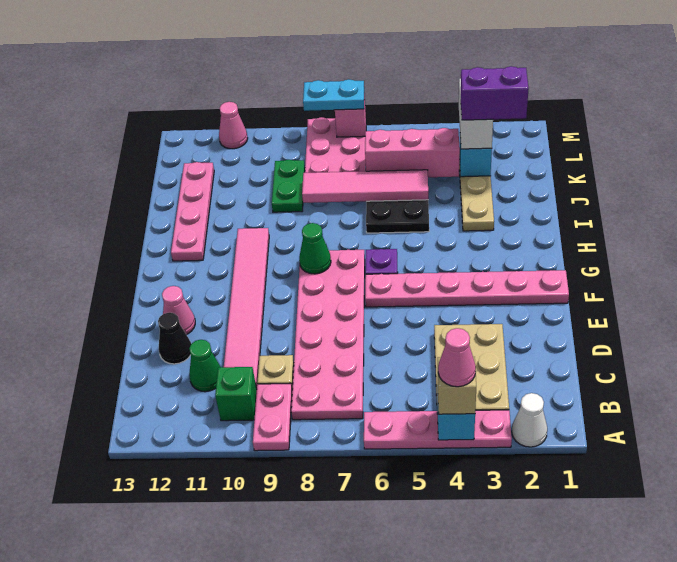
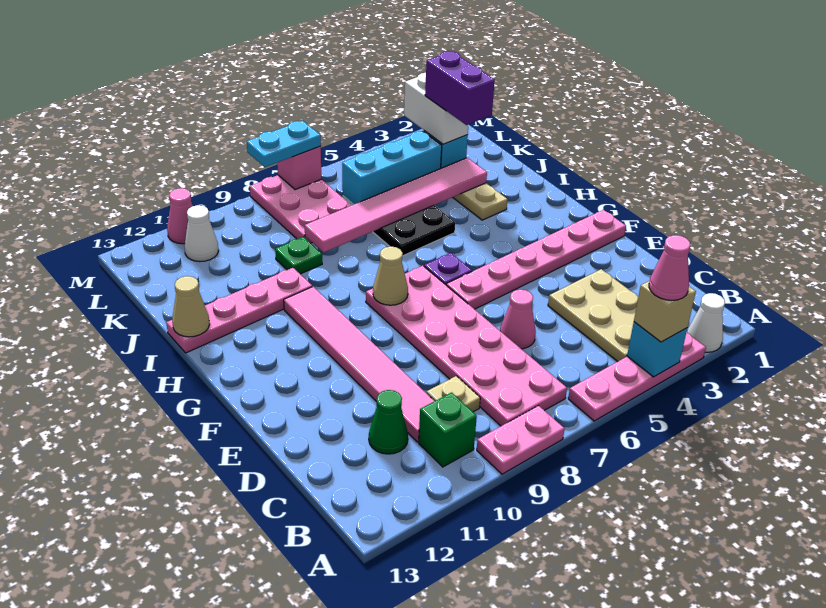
pink 1x2 plate [253,384,292,451] -> pink 1x2 plate turned to [477,406,565,474]
black 1x1 cone [158,313,191,364] -> none
pink 1x1 cone [162,286,195,335] -> pink 1x1 cone moved to [500,290,536,349]
green 1x1 cone [299,223,331,274] -> tan 1x1 cone [373,246,408,305]
pink 1x4 plate [171,162,214,261] -> pink 1x4 plate turned to [166,268,312,353]
none -> tan 1x1 cone [172,276,210,337]
pink 1x4 tile [302,170,428,203] -> pink 1x6 tile [305,158,487,252]
green 1x2 plate [272,160,305,212] -> green 1x1 plate [275,237,322,274]
purple 1x2 brick [461,66,529,120] -> purple 1x2 brick turned to [425,51,495,125]
pink 1x3 brick [365,128,460,177] -> cyan 1x3 brick [342,131,442,205]
none -> white 1x1 cone [184,205,218,262]

